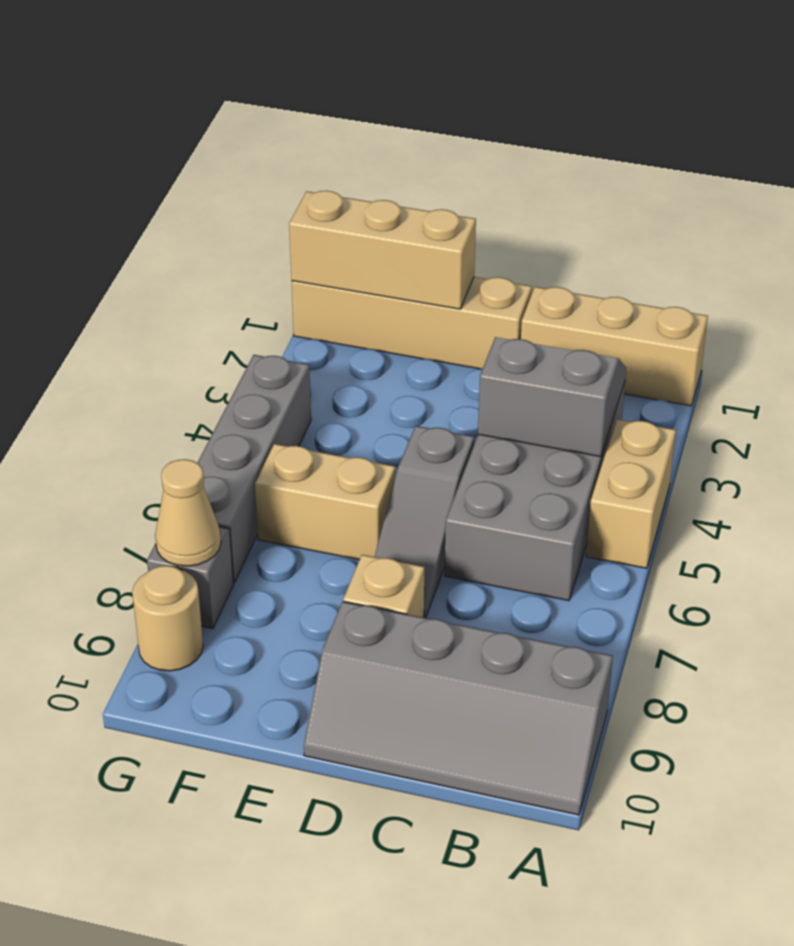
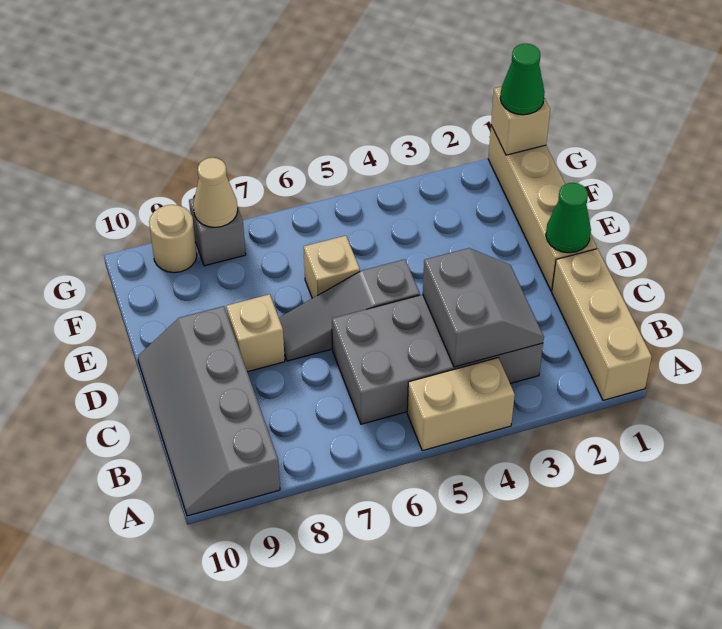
none -> green 1x1 cone [546,183,591,253]
tan 1x3 brick [289,191,476,309] -> tan 1x1 brick [491,87,550,155]
tan 1x2 brick [255,444,395,560] -> tan 1x1 brick [304,236,360,298]
none -> green 1x1 cone [500,44,545,115]
grey 1x4 brick [197,355,311,583] -> none

